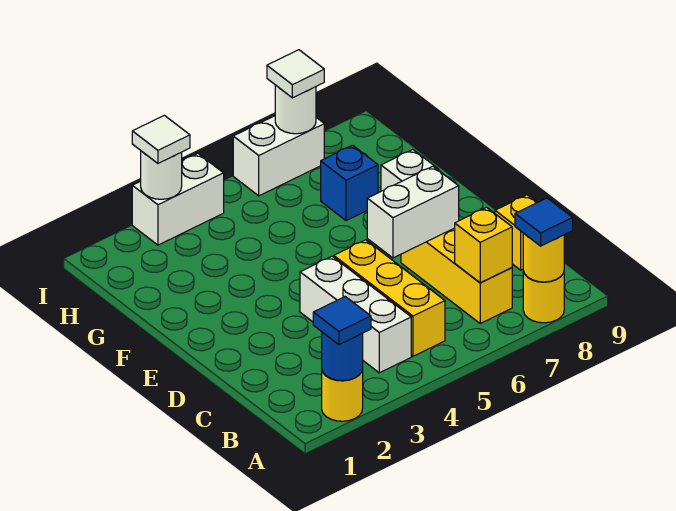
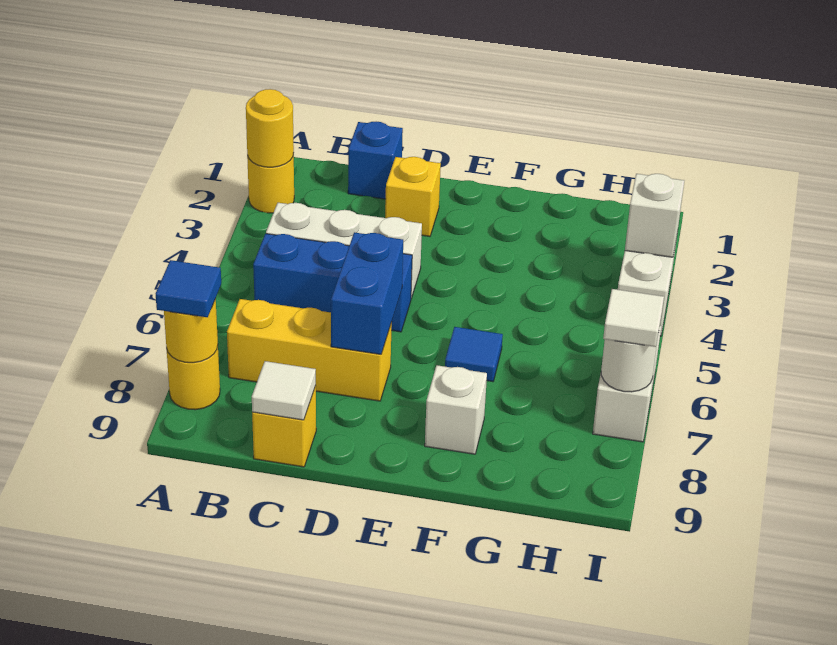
blue 1x1 round brick [322,332,363,381] -> yellow 1x1 round brick [246,89,294,167]
blue 1x1 tile [313,297,371,345] -> blue 1x1 tile moved to [445,327,503,382]
yellow 1x3 brick [334,240,445,356] -> blue 1x3 brick [253,234,412,332]
yellow 1x1 brick [455,207,512,283] -> yellow 1x1 brick moved to [385,157,441,236]
white 1x2 brick [367,166,459,258] -> blue 1x2 brick [331,232,403,354]
blue 1x1 brick [321,145,378,221] -> blue 1x1 brick moved to [348,122,403,199]
white 1x1 round brick [141,151,182,199] -> white 1x1 brick [625,174,684,257]
white 1x1 tile [132,115,190,163] -> white 1x1 tile moved to [252,361,316,420]

